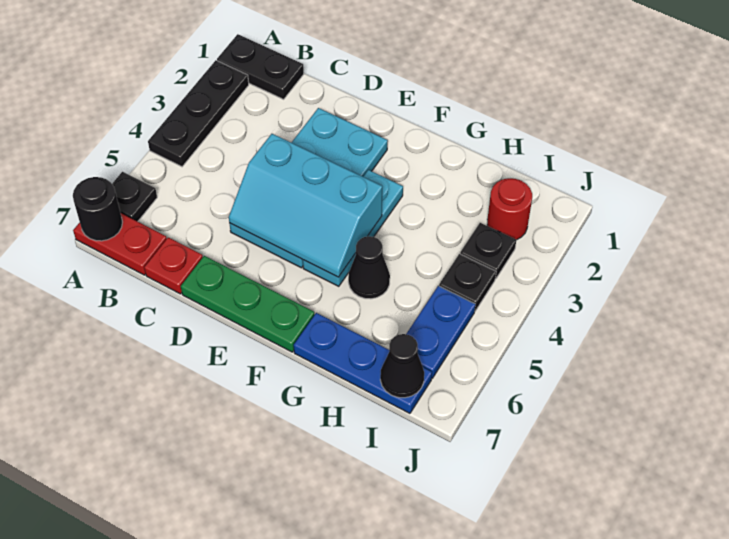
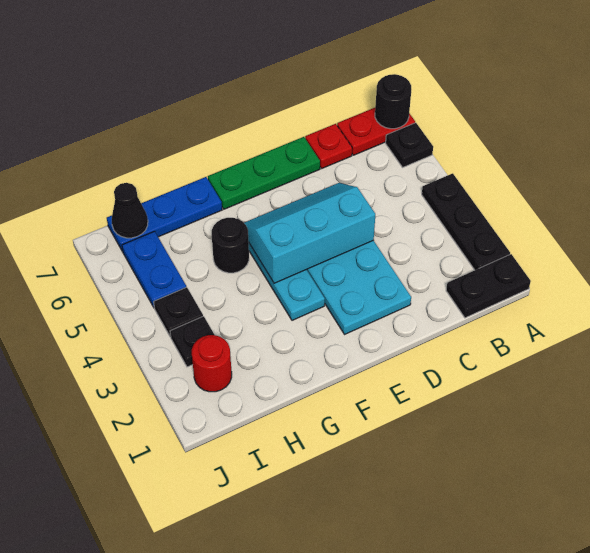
black 1x1 cone [348,236,390,299] -> black 1x1 round brick [212,218,249,273]

